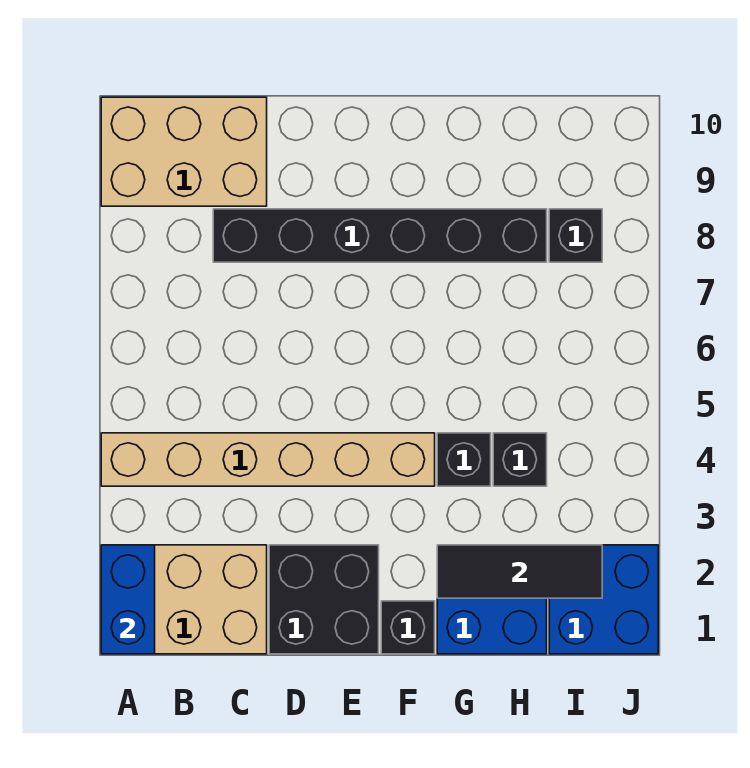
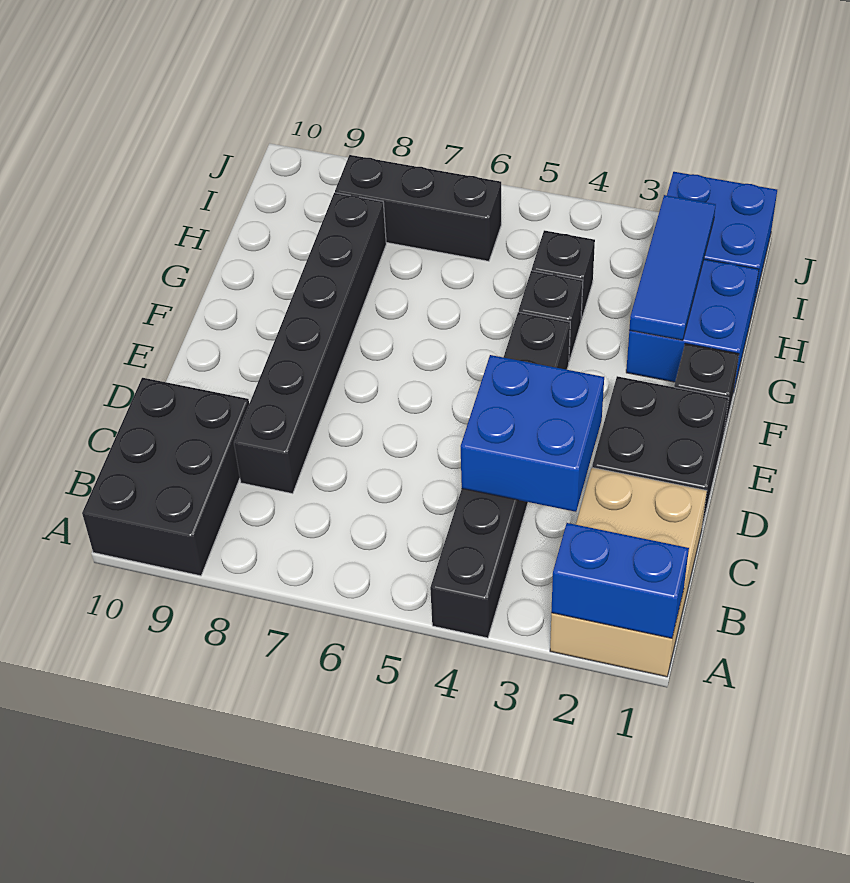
tan 1x6 brick [101,433,435,486] -> black 1x6 brick [430,312,570,638]
tan 2x3 brick [101,97,267,206] -> black 2x3 brick [82,378,249,576]
none -> blue 2x2 brick [461,355,604,512]
black 1x3 tile [437,545,602,598] -> blue 1x3 tile [629,195,716,340]
black 1x1 brick [549,209,602,262] -> black 1x3 brick [335,155,501,261]

